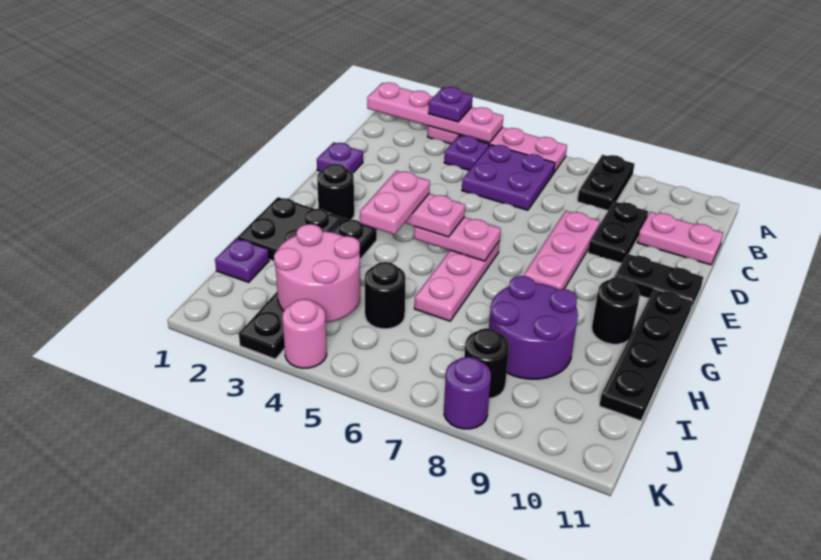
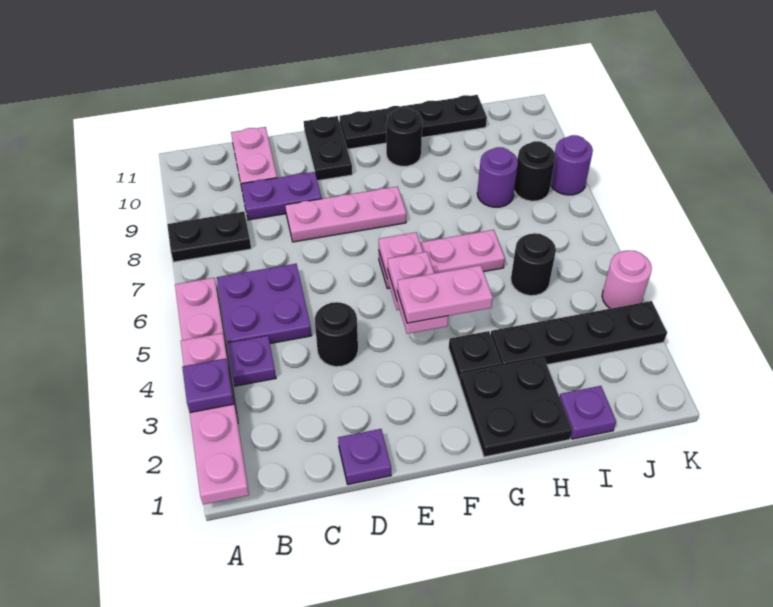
black 1x2 plate [588,201,648,263] -> purple 1x2 plate [241,172,322,220]
black 1x1 round brick [317,164,354,220] -> black 1x1 round brick moved to [315,302,358,367]
purple 2x2 round brick [489,276,578,379] -> purple 1x1 round brick [477,147,518,207]
pink 2x2 round brick [274,224,360,323] -> none

